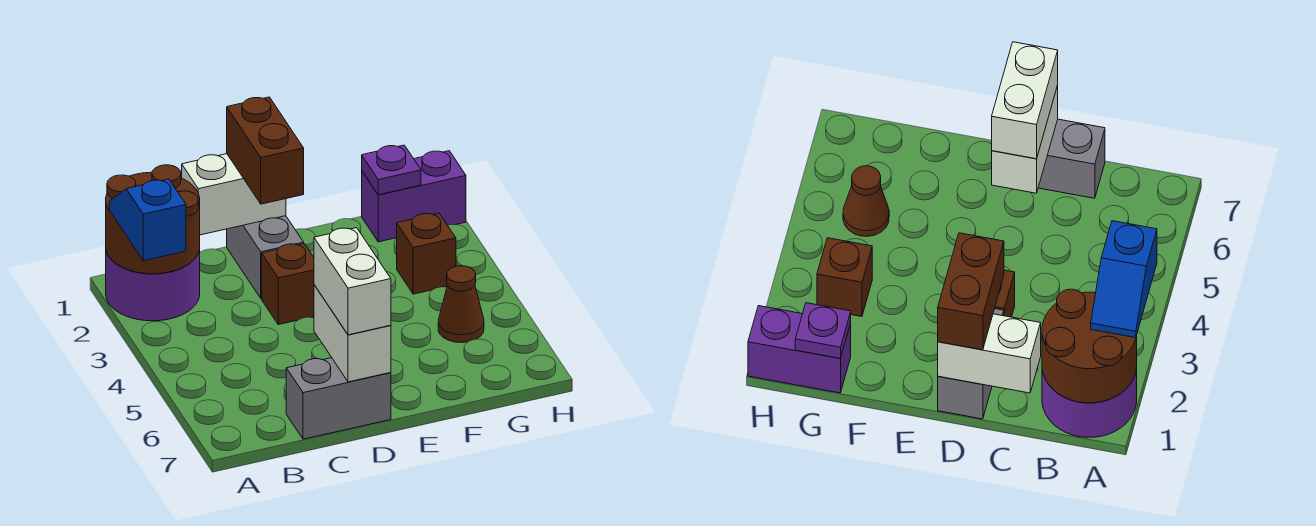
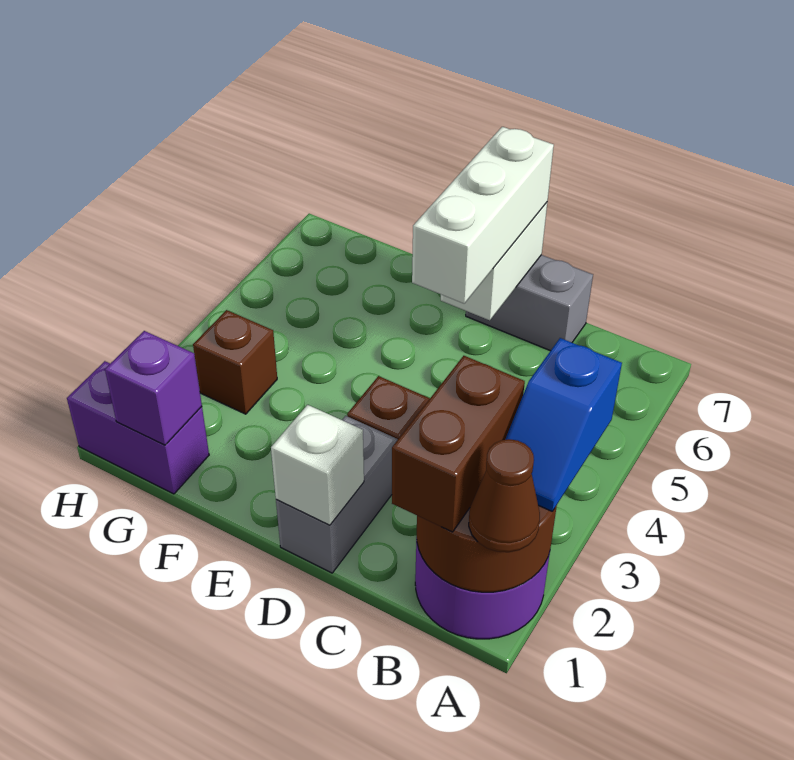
white 1x2 brick [182,154,286,235] -> white 1x1 brick [271,405,364,525]
brown 1x2 brick [227,97,304,204] -> brown 1x2 brick moved to [392,356,525,532]
white 1x2 brick [314,228,391,335] -> white 1x3 brick [412,127,554,303]
purple 1x1 plate [362,145,421,195] -> purple 1x1 brick [105,331,202,445]
brown 1x1 cone [438,266,484,343] -> brown 1x1 cone moved to [469,439,540,552]

